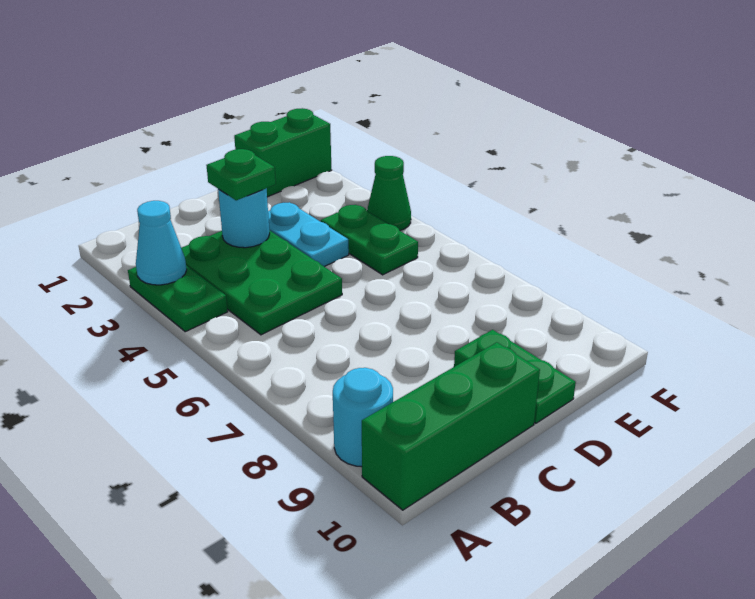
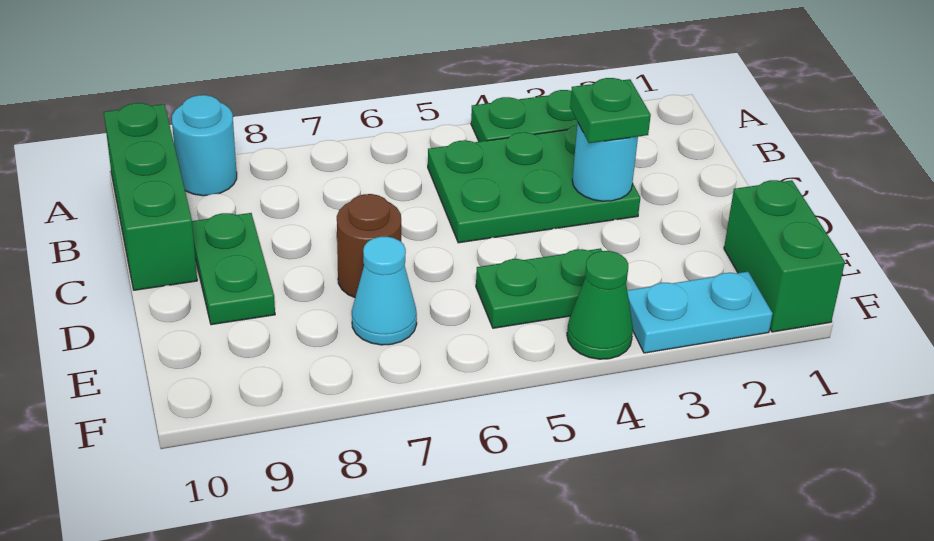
cyan 1x1 cone [136,201,187,285] -> cyan 1x1 cone moved to [352,237,417,345]
cyan 1x2 plate [268,202,349,267] -> cyan 1x2 plate moved to [627,272,773,353]
none -> brown 1x1 round brick [337,194,401,297]
green 1x2 plate [454,330,576,423] -> green 1x2 plate turned to [192,213,275,325]

